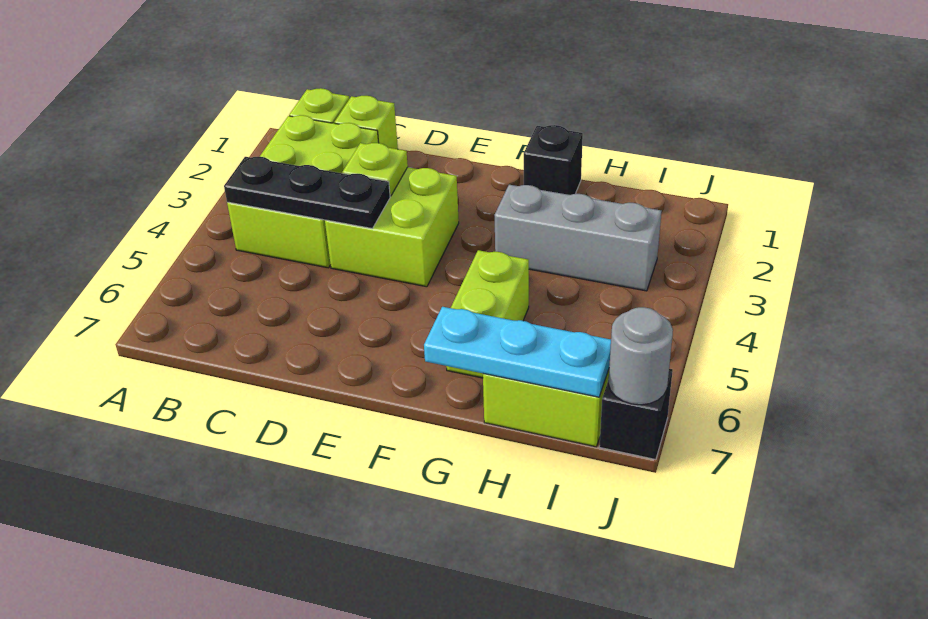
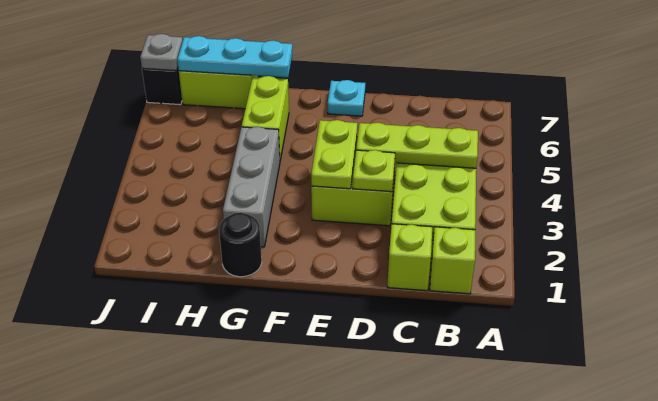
black 1x3 plate [224,157,390,229] -> lime 1x3 plate [356,123,478,168]
none -> lime 1x2 plate [311,120,357,189]
none -> cyan 1x1 plate [328,80,365,116]
black 1x1 brick [524,125,583,195] -> black 1x1 round brick [219,212,262,277]
grey 1x3 brick [495,185,661,291] -> grey 1x3 brick turned to [223,127,280,247]
grey 1x1 round brick [608,307,673,405] -> grey 1x1 plate [140,34,183,71]

